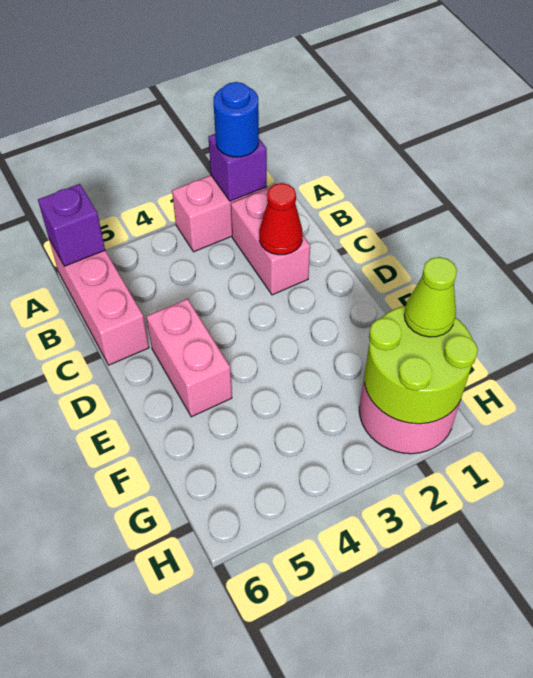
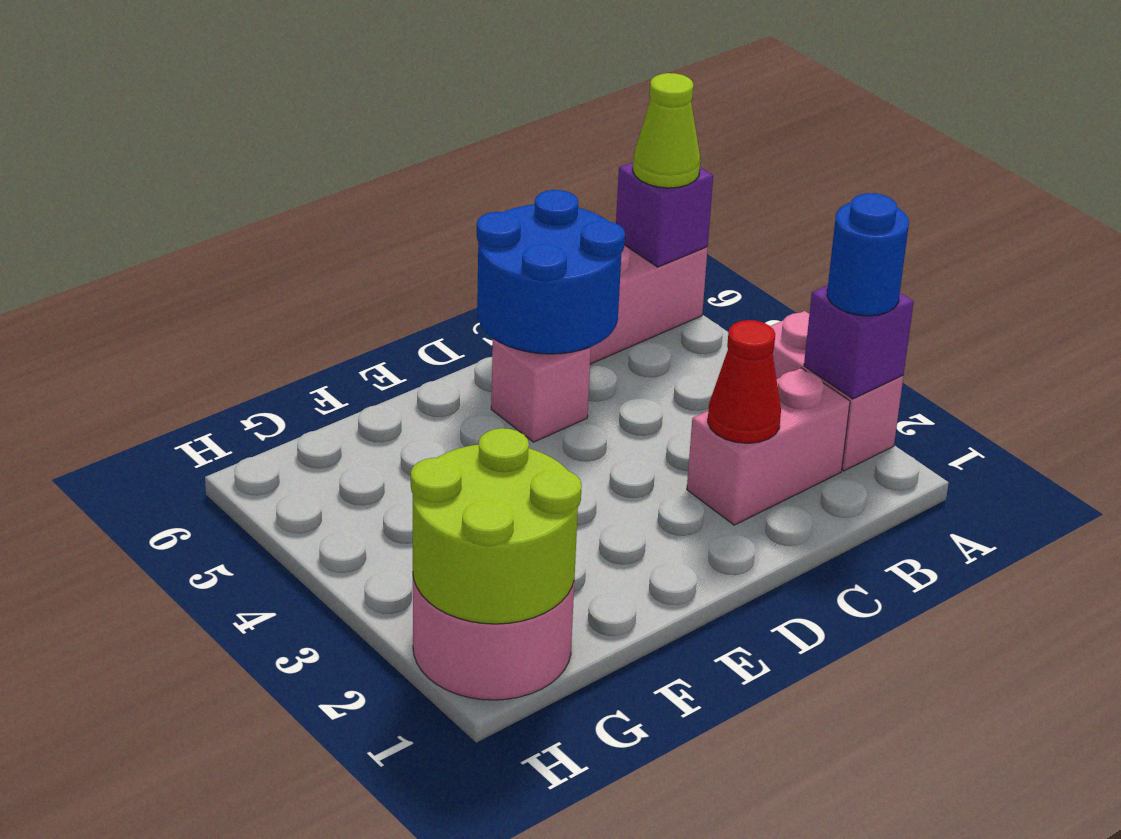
none -> blue 2x2 round brick [477,190,625,354]
pink 1x2 brick [146,299,232,417] -> pink 1x1 brick [491,338,591,442]
lime 1x1 cone [404,257,457,337] -> lime 1x1 cone moved to [633,73,700,188]

